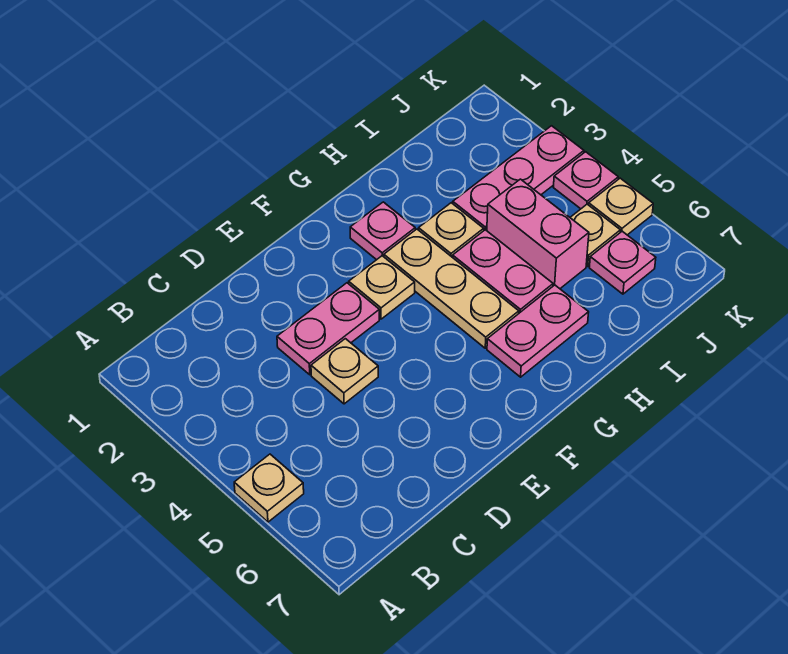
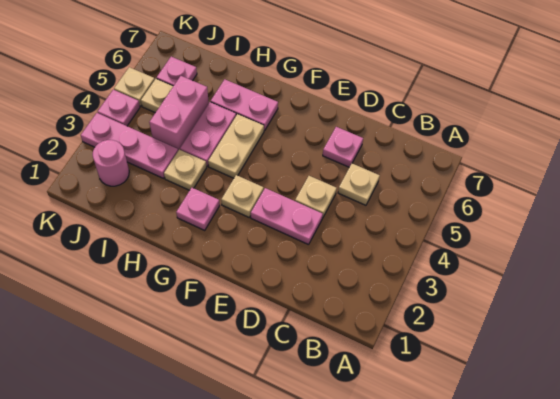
tan 1x1 plate [234,454,304,522] -> tan 1x1 plate moved to [338,164,380,205]
none -> pink 1x1 plate [323,127,363,167]
tan 1x3 plate [384,229,519,348] -> tan 1x2 plate [208,114,264,178]
none -> pink 1x1 round brick [93,140,129,186]

